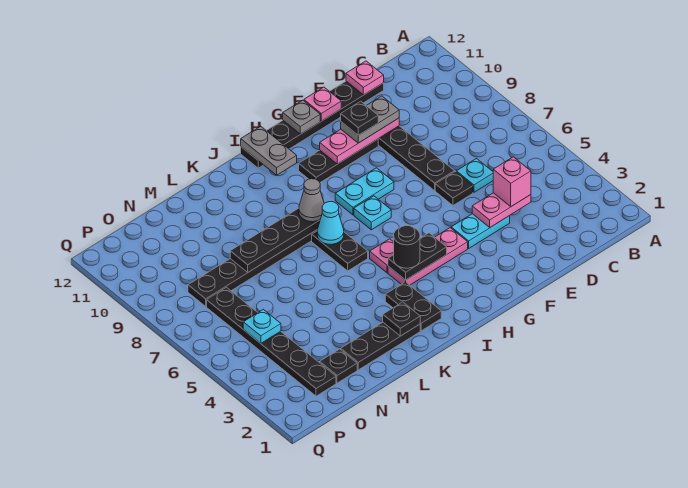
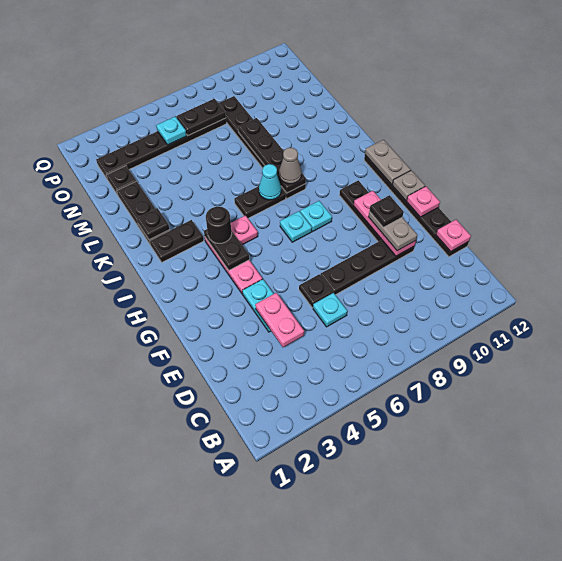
pink 1x1 brick [493,157,531,207] -> none
cyan 1x2 plate [335,168,394,215] -> cyan 1x1 plate [300,201,332,231]
grey 1x2 plate [241,126,297,175] -> grey 1x2 plate turned to [365,140,411,185]
none -> black 1x2 plate [176,98,226,135]

